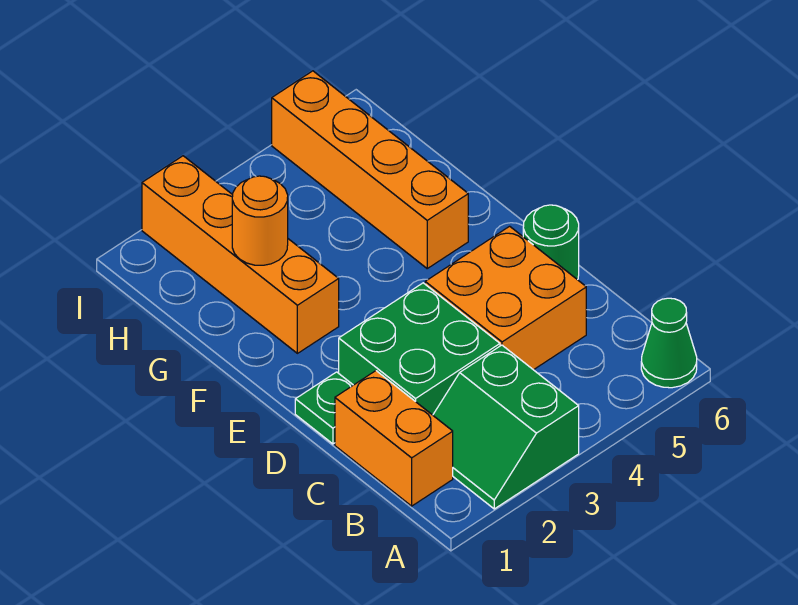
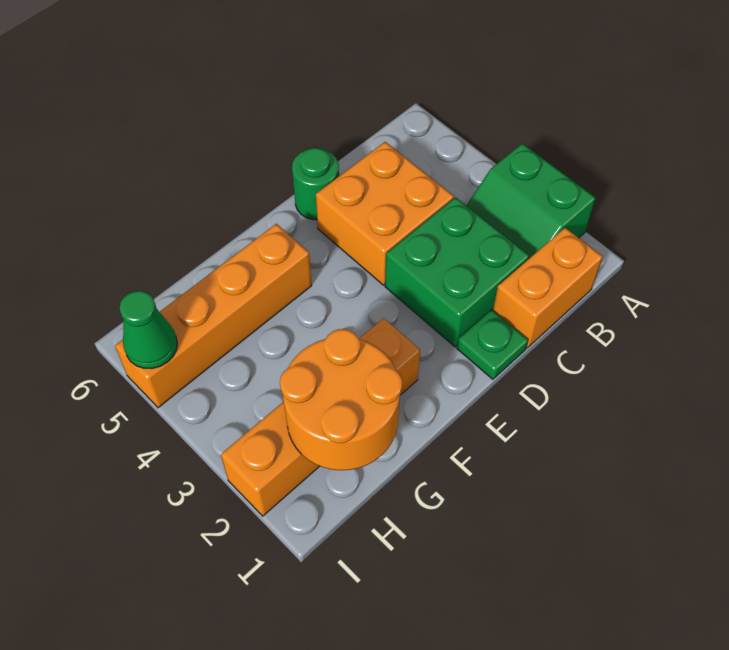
green 2x2 slope [433,345,579,509] -> green 2x2 slope turned to [466,143,596,258]
green 1x1 cone [641,298,697,388] -> green 1x1 cone moved to [120,291,177,369]
orange 1x1 round brick [232,176,288,265] -> orange 2x2 round brick [280,329,402,470]

